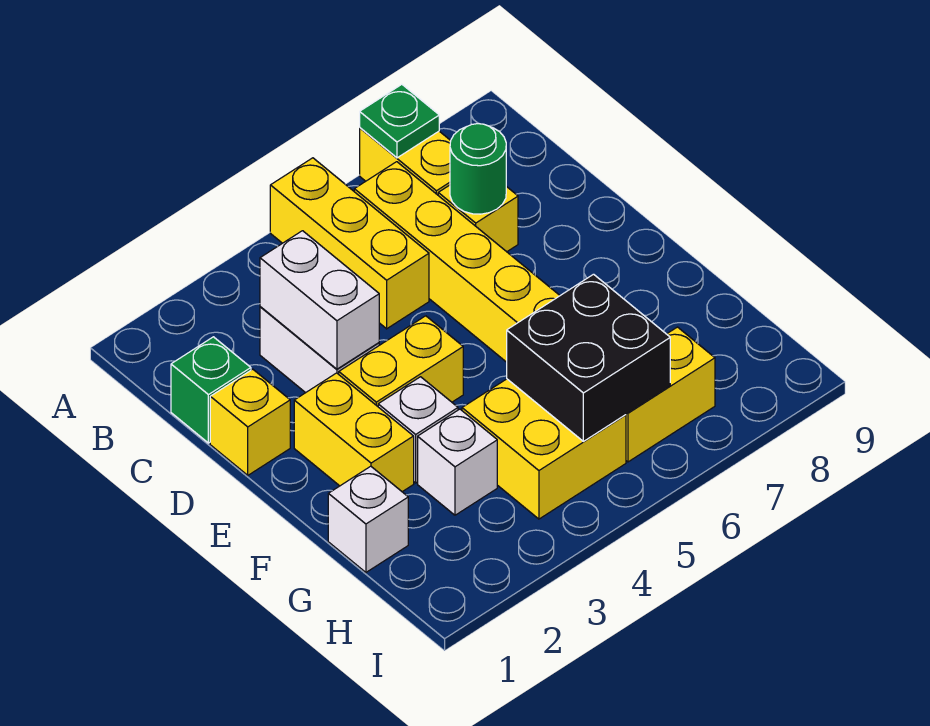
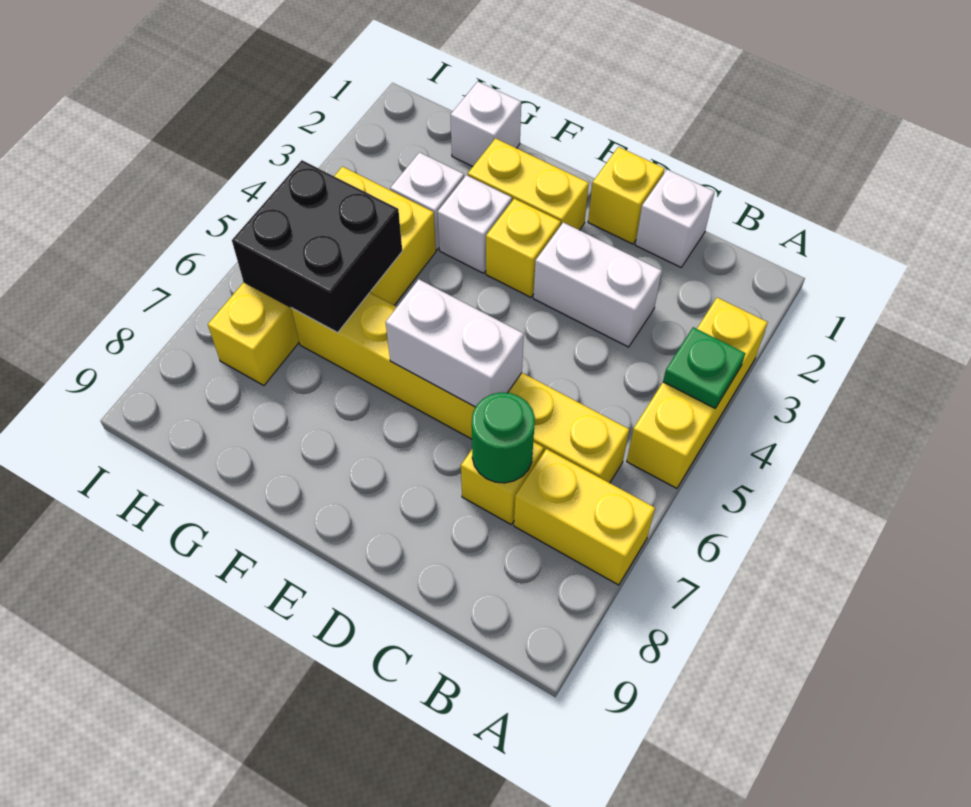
yellow 1x3 brick [270,158,429,329] -> yellow 1x3 brick turned to [627,298,768,488]
green 1x1 plate [360,84,439,158] -> green 1x1 plate moved to [663,327,745,408]
green 1x1 brick [171,337,251,443] -> white 1x1 brick [635,170,715,267]
white 1x2 brick [260,231,379,369] -> white 1x2 brick moved to [386,279,524,407]
yellow 1x2 brick [339,316,463,406] -> yellow 1x1 brick [486,199,561,297]

